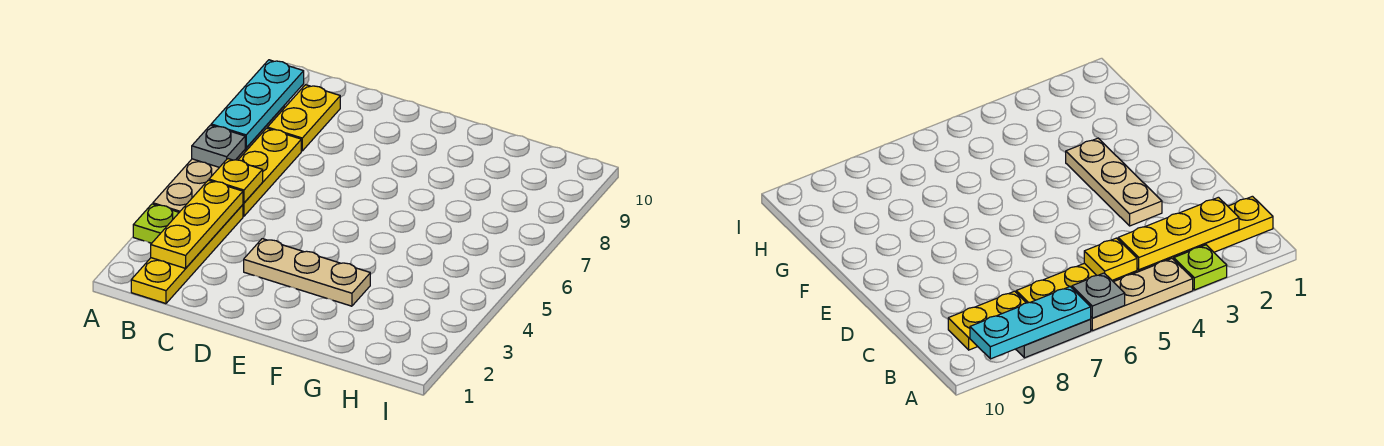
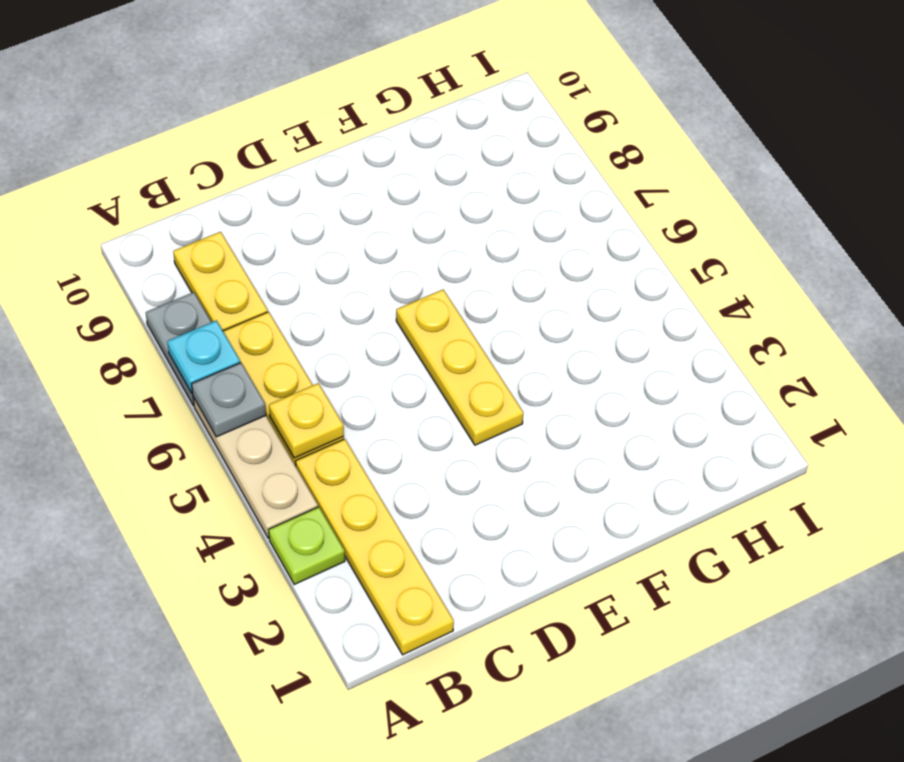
cyan 1x3 plate [211,60,304,148] -> cyan 1x1 plate [167,320,240,393]
yellow 1x3 plate [151,180,243,268] -> yellow 1x3 plate moved to [396,289,524,445]
tan 1x3 plate [244,239,370,306] -> none

